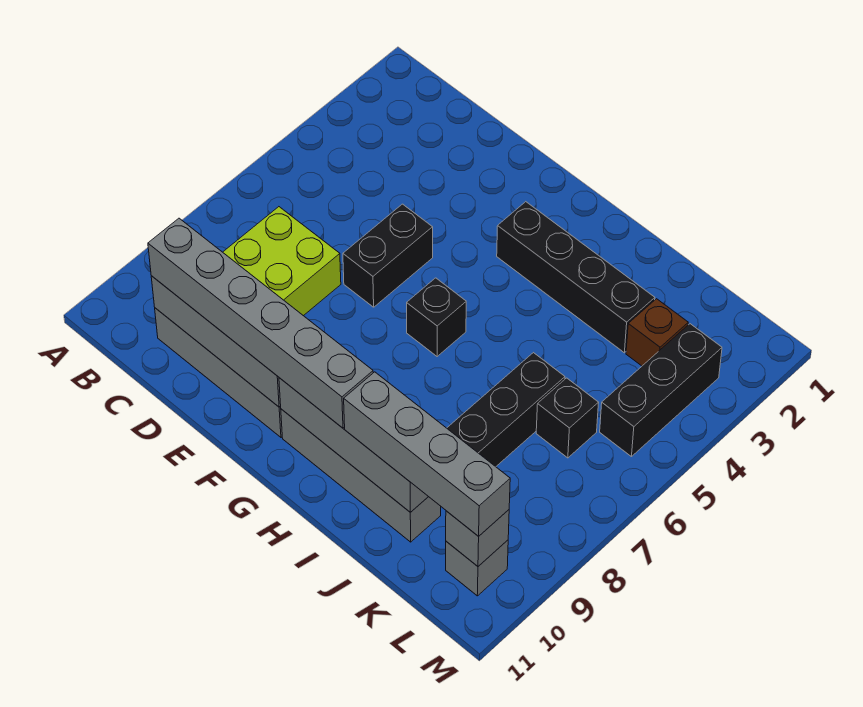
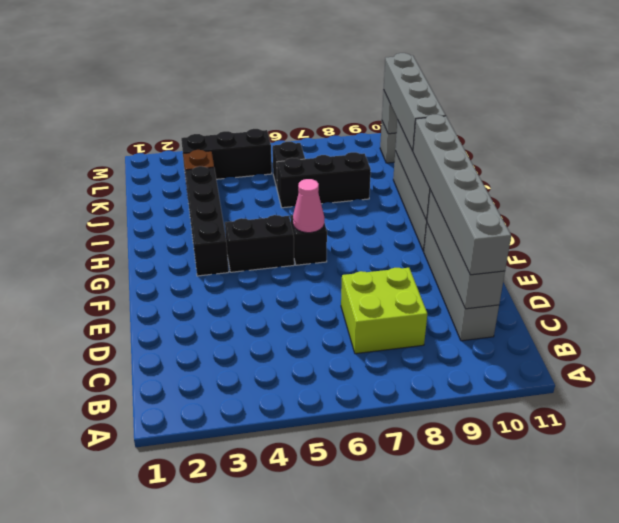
black 1x2 brick [343,204,433,307] -> black 1x2 brick moved to [225,215,294,272]
none -> pink 1x1 cone [293,179,324,233]

